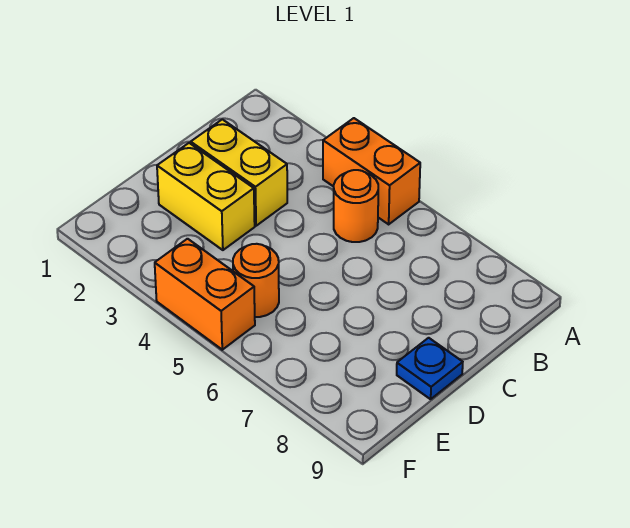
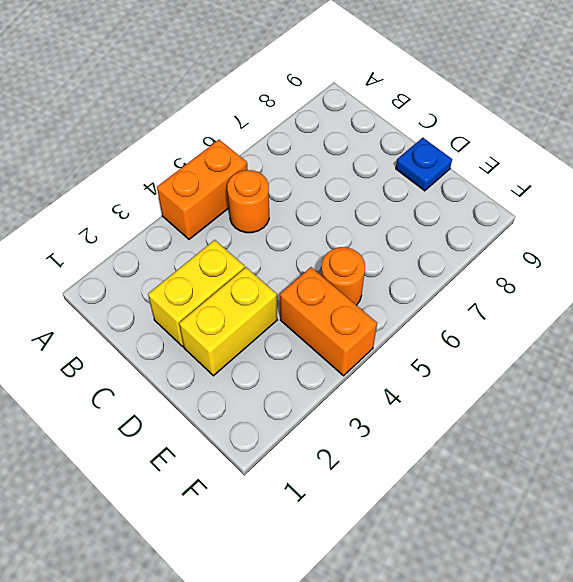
orange 1x2 brick [155,239,255,350] -> orange 1x2 brick turned to [280,267,377,376]

